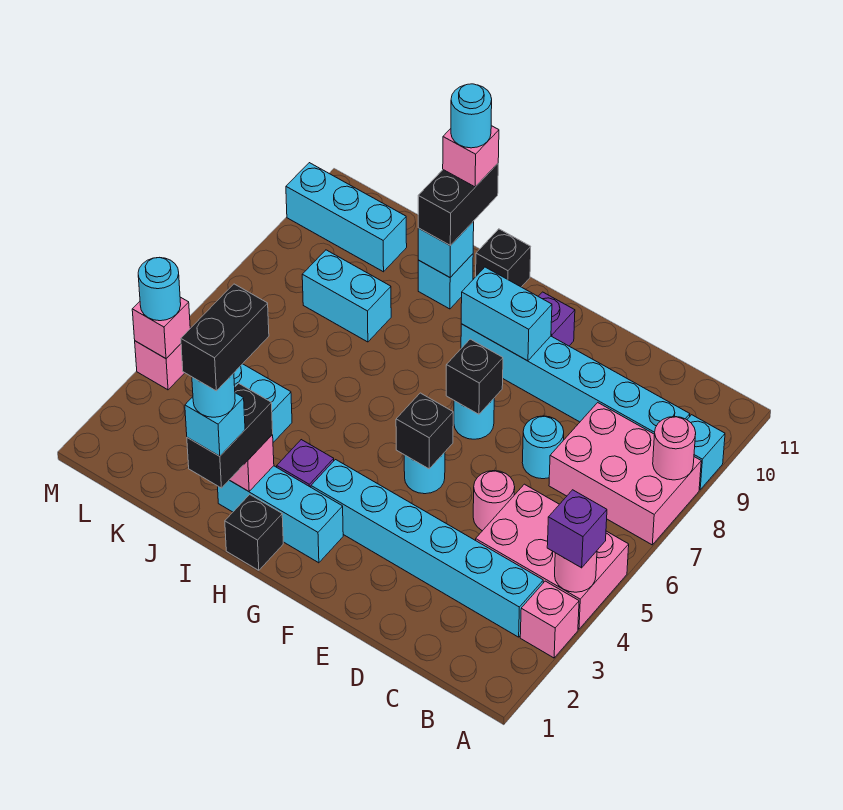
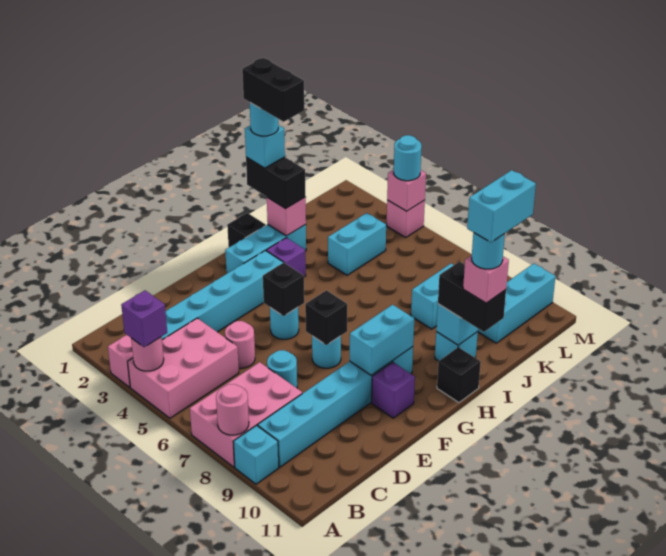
none -> cyan 1x2 brick [467,170,536,242]

